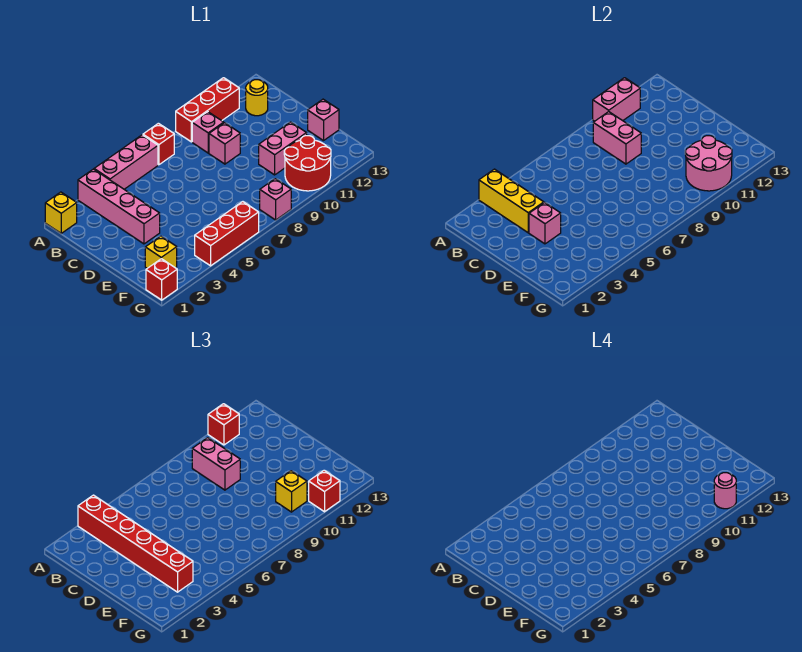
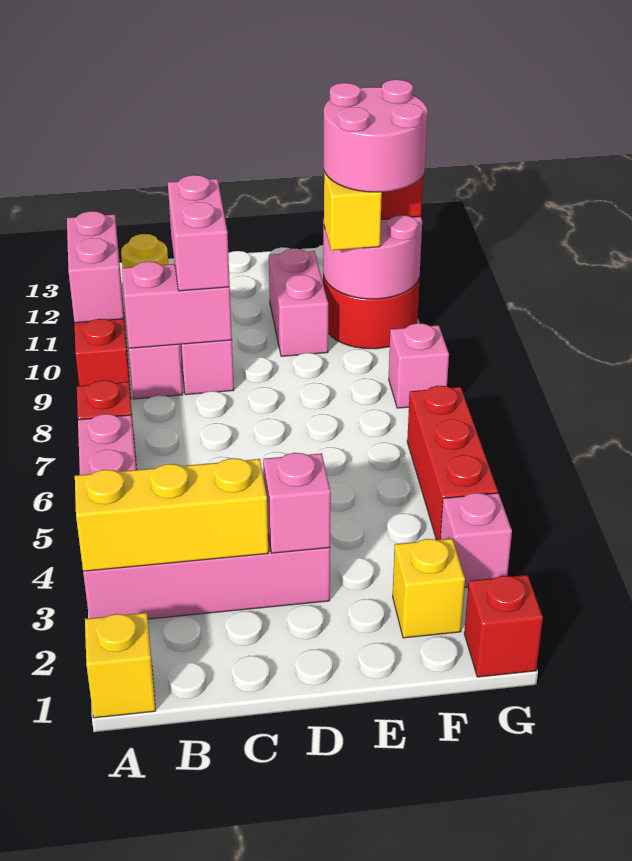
red 1x6 brick [78,495,193,592] -> none
red 1x1 brick [208,404,239,445] -> none
pink 1x2 brick [192,438,240,490] -> pink 1x2 brick turned to [168,175,230,291]
pink 1x1 brick [308,99,339,141] -> pink 1x1 brick moved to [440,493,512,588]
pink 1x1 round brick [714,473,736,509] -> pink 2x2 round brick [324,80,428,192]

